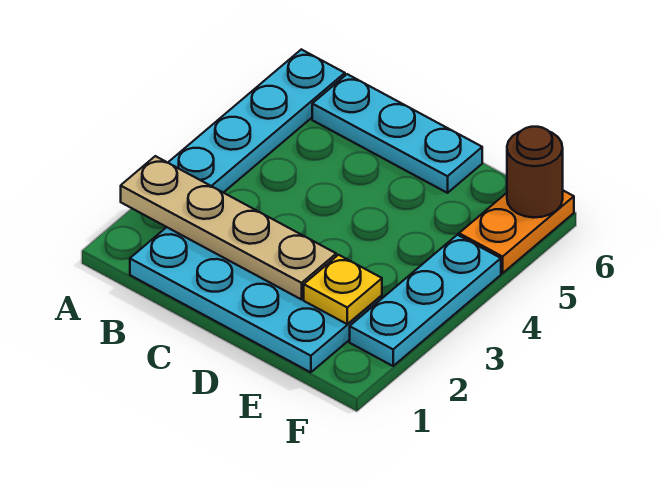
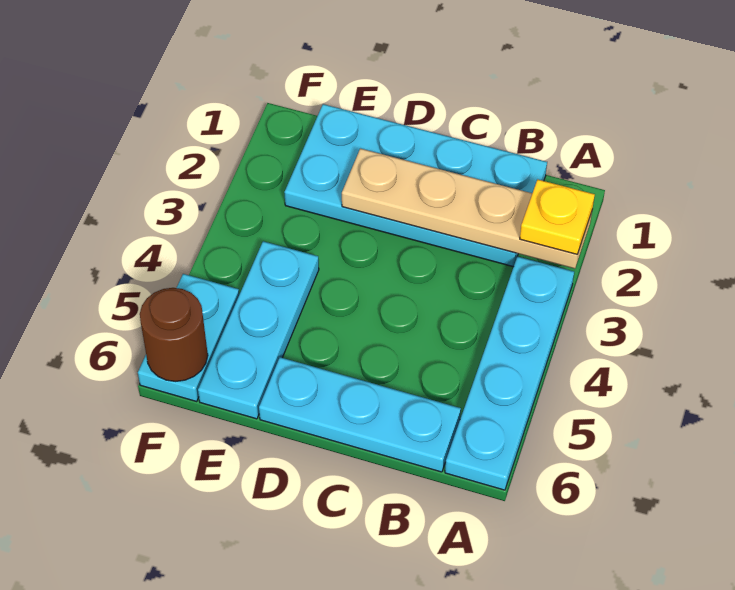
yellow 1x1 plate [304,255,382,324] -> yellow 1x1 plate moved to [520,180,595,254]
cyan 1x3 plate [350,235,501,366] -> cyan 1x3 plate moved to [198,241,319,419]
orange 1x2 plate [459,191,574,273] -> cyan 1x2 plate [138,274,239,401]

